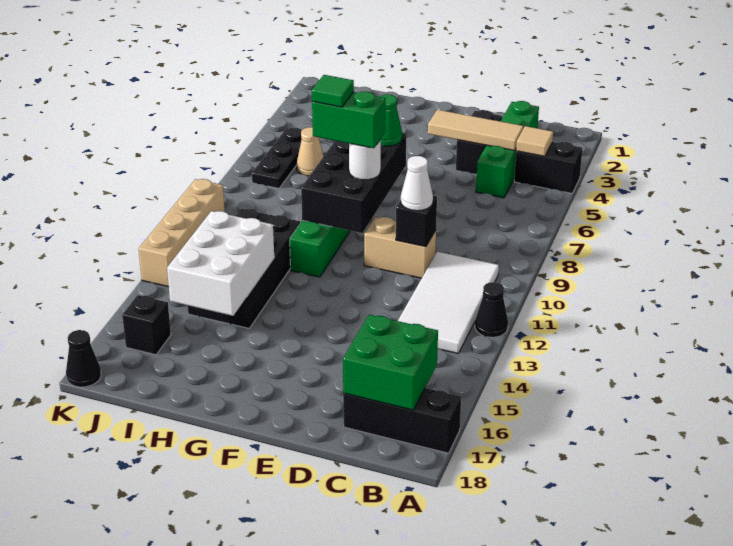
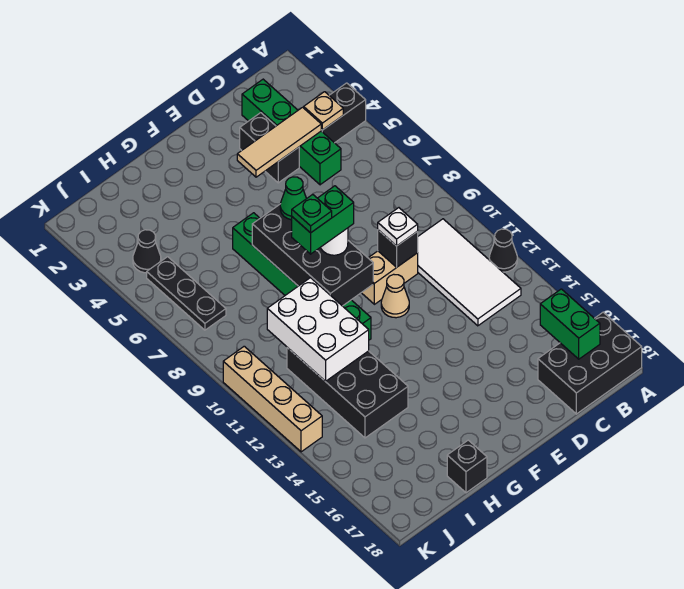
black 1x3 brick [343,388,461,453] -> black 2x3 brick [538,312,642,414]
tan 1x1 tile [516,126,553,156] -> tan 1x1 plate [304,92,343,130]
green 2x2 brick [343,315,438,410] -> green 1x2 brick [540,289,600,359]
white 1x1 cone [401,156,433,211] -> white 1x1 plate [378,208,418,246]
green 1x1 tile [312,75,354,107] -> green 1x1 plate [292,195,332,233]
white 2x3 brick [167,211,274,316] -> white 2x3 brick moved to [267,278,369,381]
tan 1x1 cone [297,127,324,176] -> tan 1x1 cone moved to [381,274,409,318]
black 1x1 brick [122,295,171,355] -> black 1x1 brick moved to [447,440,487,493]
black 1x1 cone [66,330,101,387] -> black 1x1 cone moved to [133,230,161,273]

